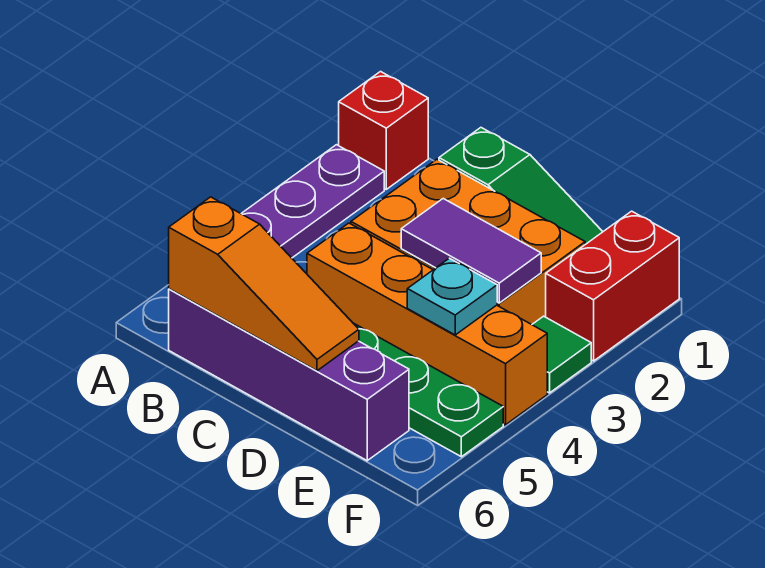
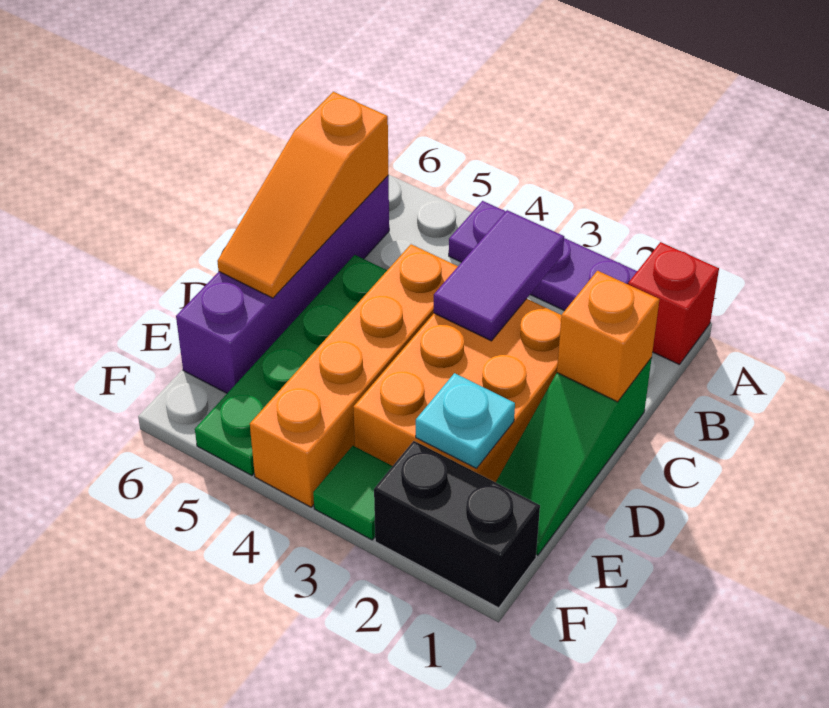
none -> orange 1x1 brick [557,271,659,402]
purple 1x2 tile [401,199,541,303] -> purple 1x2 tile moved to [434,210,564,341]
cyan 1x1 plate [407,258,497,335] -> cyan 1x1 plate moved to [416,373,515,469]
red 1x2 brick [546,211,679,361] -> black 1x2 brick [374,441,540,608]

